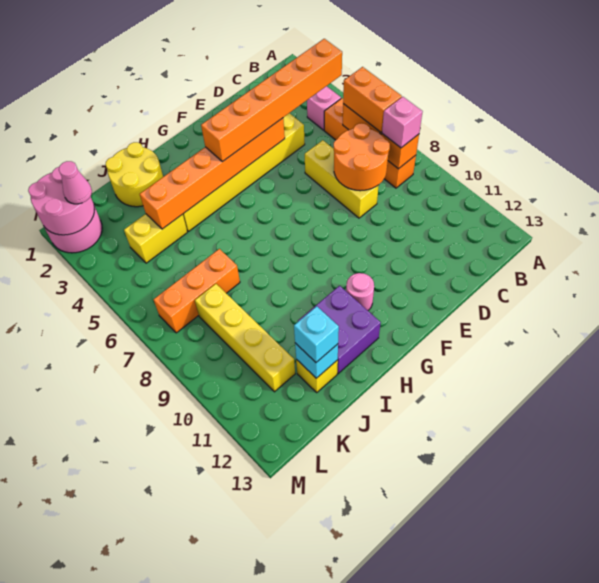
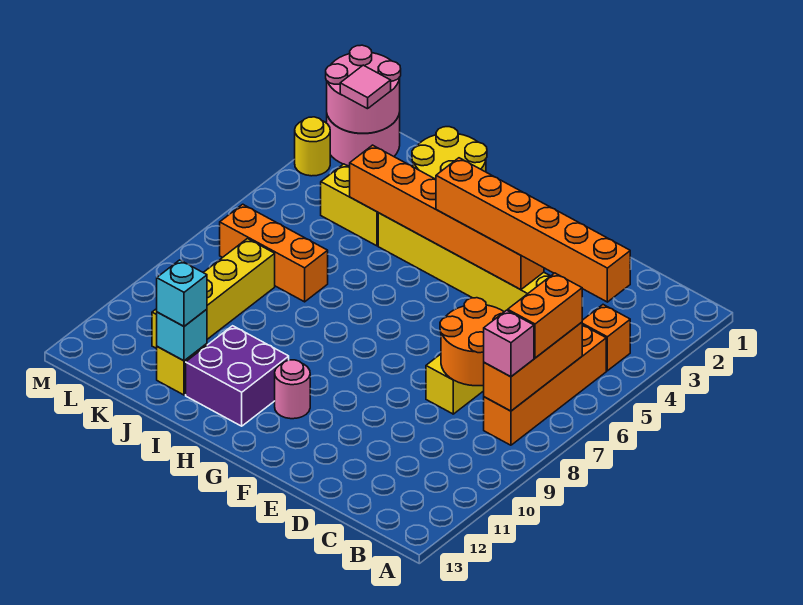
pink 1x1 brick [307,86,341,130] -> orange 1x1 brick [582,305,630,371]
pink 1x1 cone [59,161,92,204] -> pink 1x1 tile [340,65,391,109]
none -> yellow 1x1 round brick [295,117,330,176]

